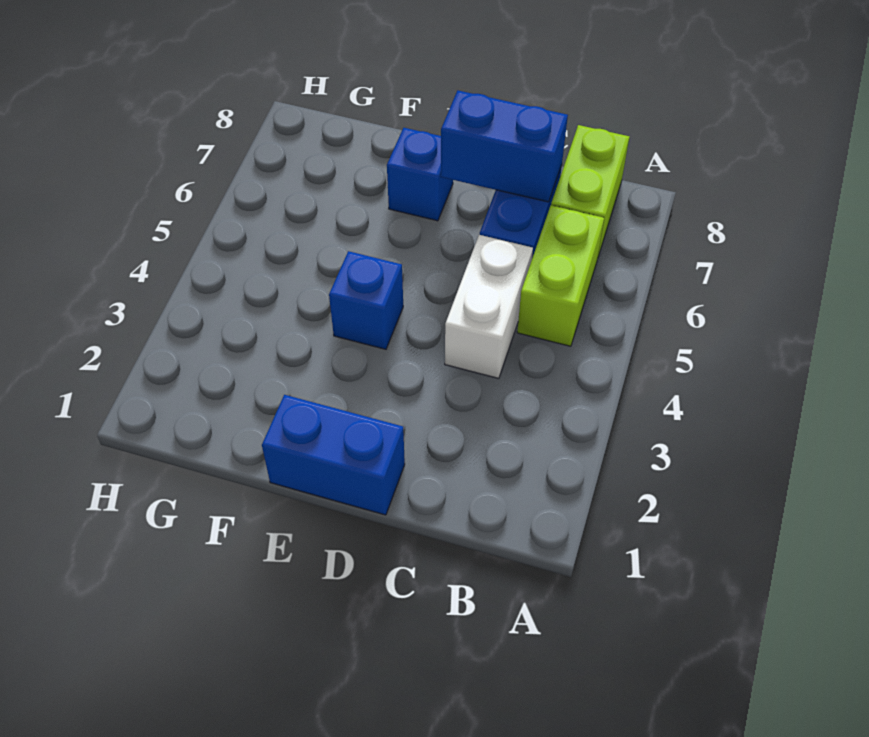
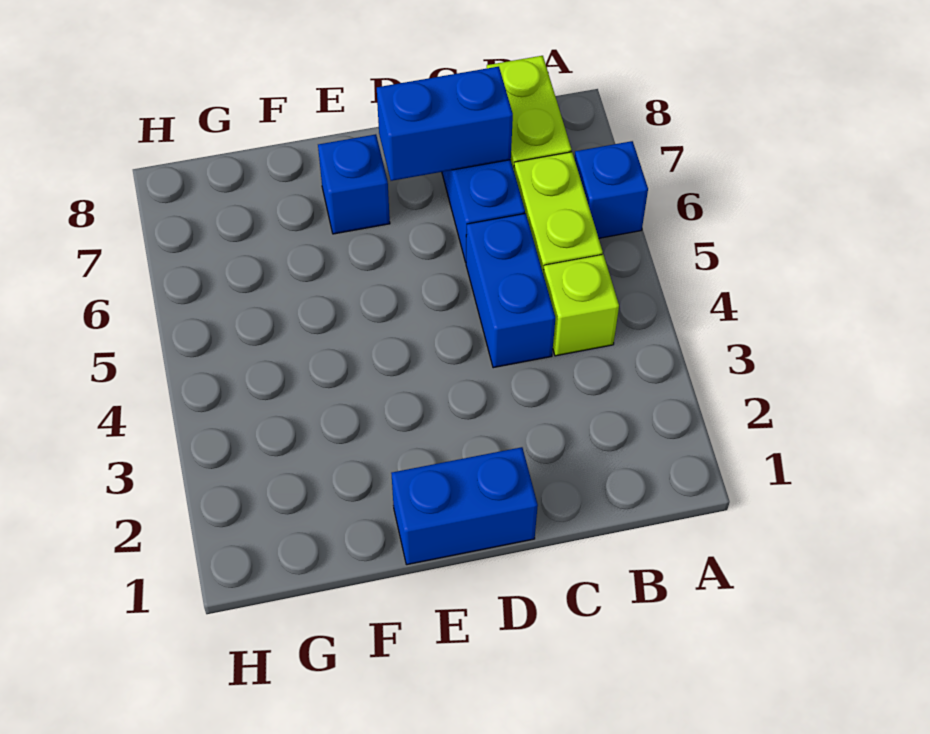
none -> lime 1x1 brick [543,255,619,356]
white 1x2 brick [445,235,533,379] -> blue 1x2 brick [466,213,555,368]
blue 1x1 brick [329,251,403,349] -> blue 1x1 brick moved to [574,141,648,238]

